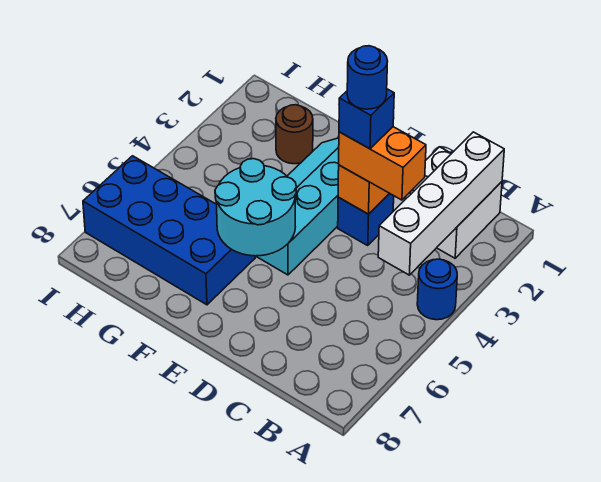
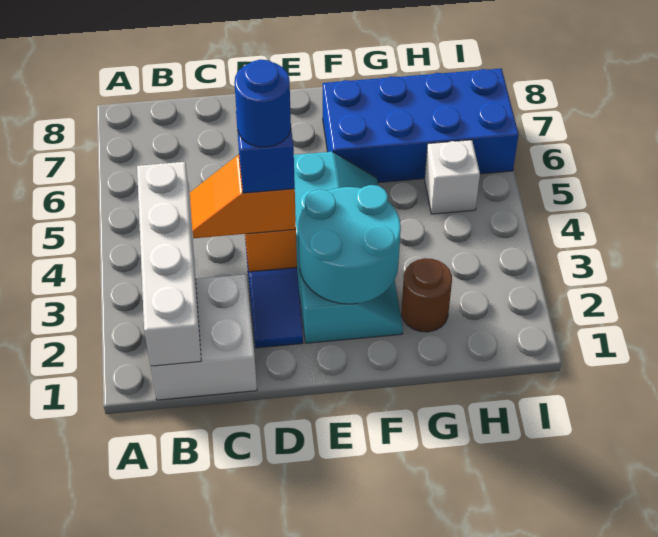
blue 1x1 round brick [417,259,457,320] -> none
orange 1x2 brick [339,127,426,200] -> orange 1x2 slope [190,155,296,238]
cyan 2x2 round brick [215,159,296,256] -> cyan 2x2 round brick moved to [298,185,401,304]
none -> white 1x1 brick [425,140,480,214]

